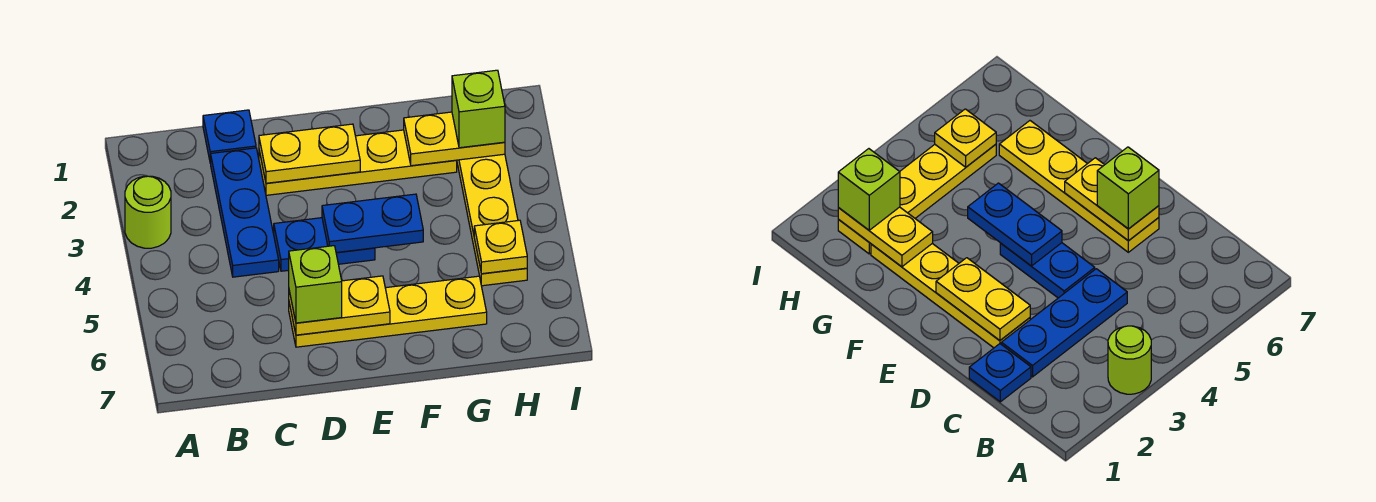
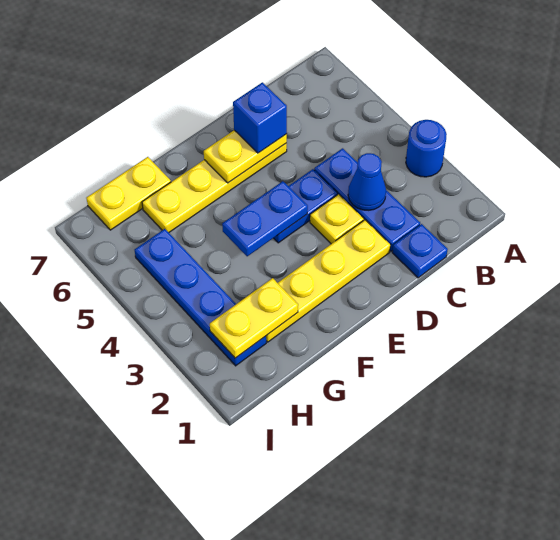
lime 1x1 round brick [125,176,171,248] -> blue 1x1 round brick [406,120,447,177]
none -> blue 1x1 cone [348,153,386,210]
yellow 1x2 plate [259,124,360,183] -> yellow 1x2 plate moved to [86,157,171,230]
lime 1x1 brick [289,246,342,323] -> blue 1x1 brick [233,82,287,153]
yellow 1x4 plate [457,154,527,286] -> blue 1x4 plate [135,229,266,366]
lime 1x1 brick [452,70,505,148] -> none
yellow 1x1 plate [474,220,527,274] -> yellow 1x1 plate moved to [310,194,364,244]

